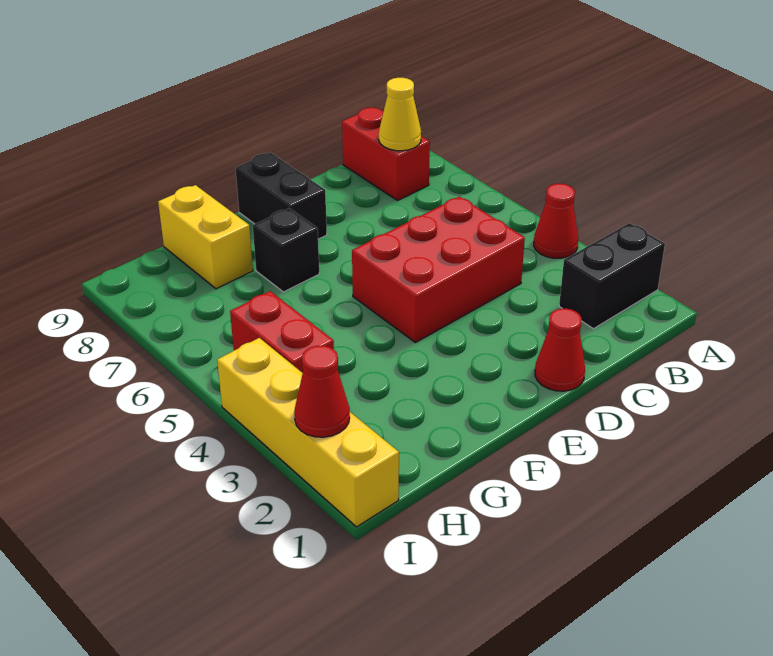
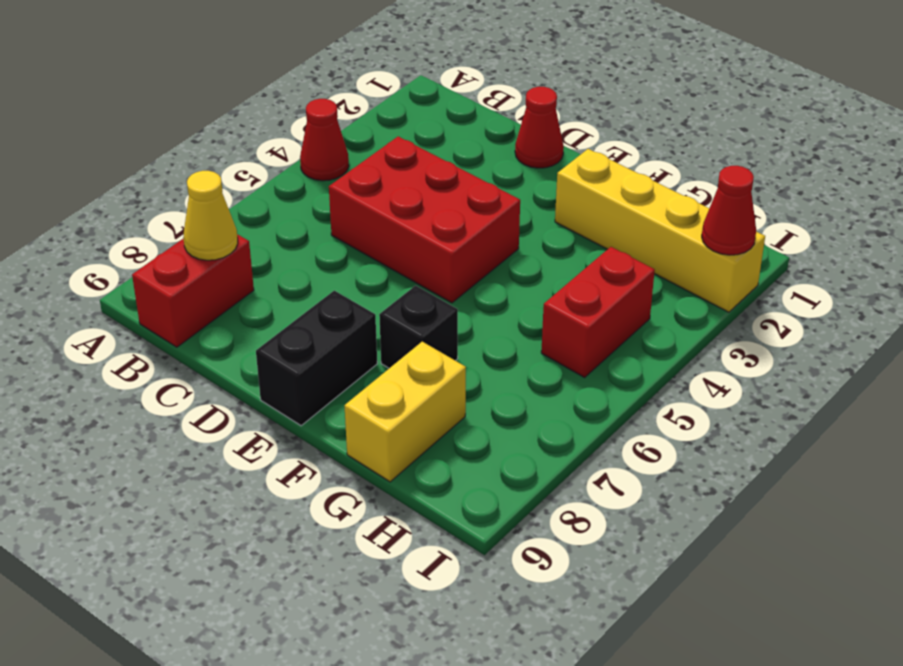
black 1x2 brick [559,223,665,329] -> none
yellow 1x4 brick [217,338,399,527] -> yellow 1x4 brick turned to [555,149,765,312]

